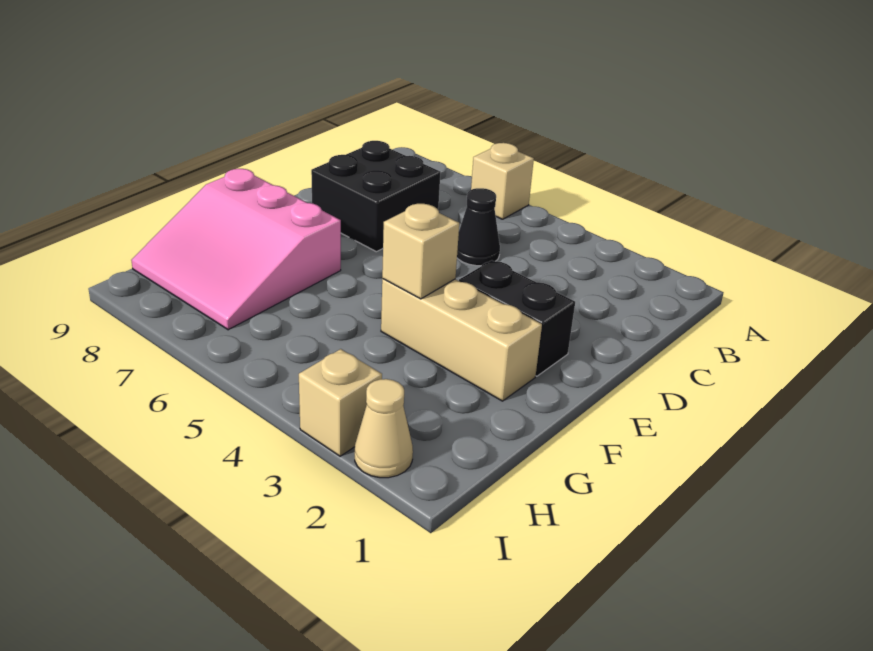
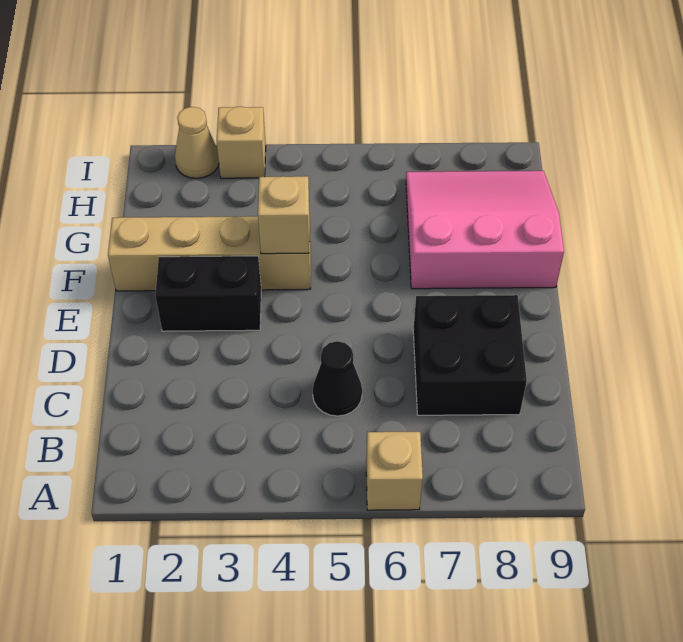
tan 1x3 brick [381,279,542,401] -> tan 1x4 brick [108,216,311,291]

